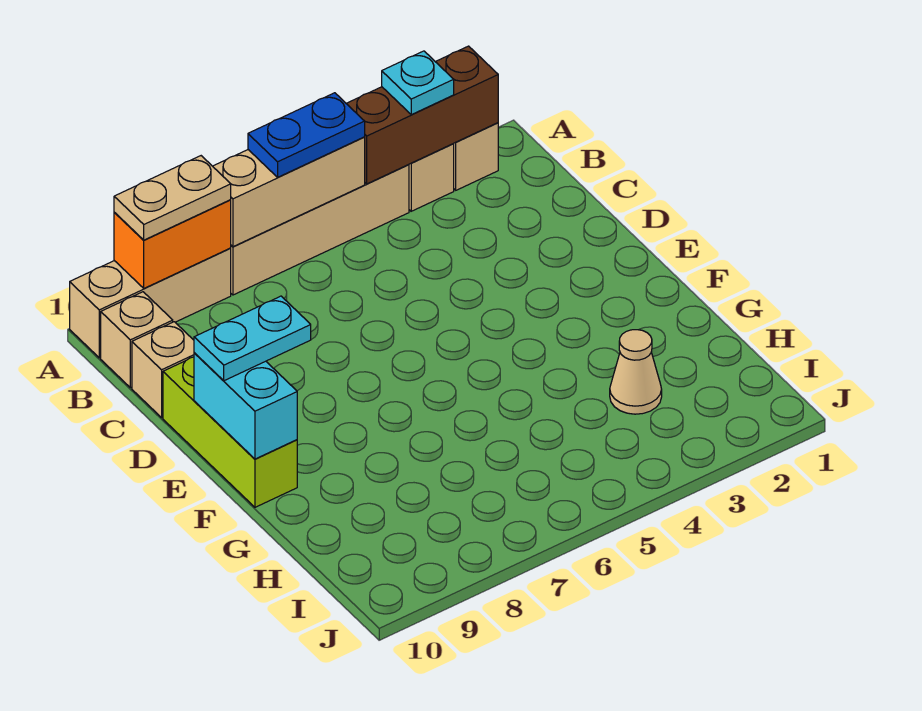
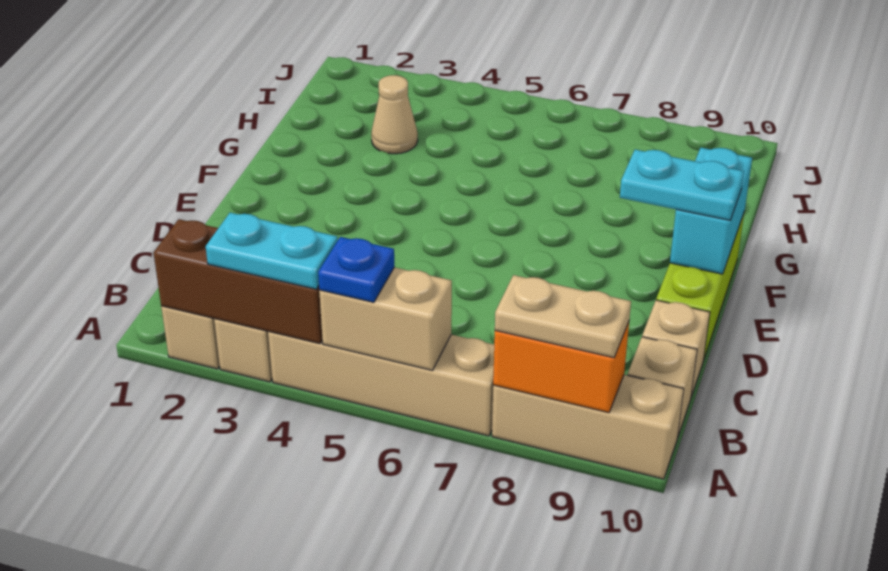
cyan 1x1 plate [382,51,454,115] -> cyan 1x2 plate [206,213,338,289]
tan 1x3 brick [213,137,365,247] -> tan 1x2 brick [319,267,452,370]
blue 1x2 plate [248,93,365,177] -> blue 1x1 plate [318,237,394,302]

